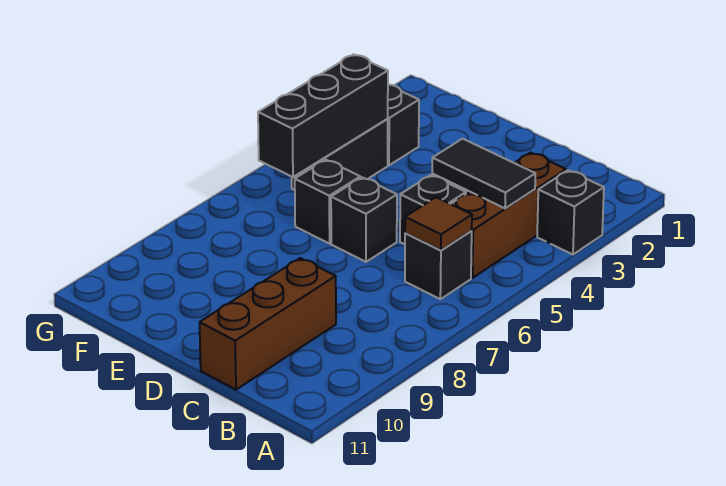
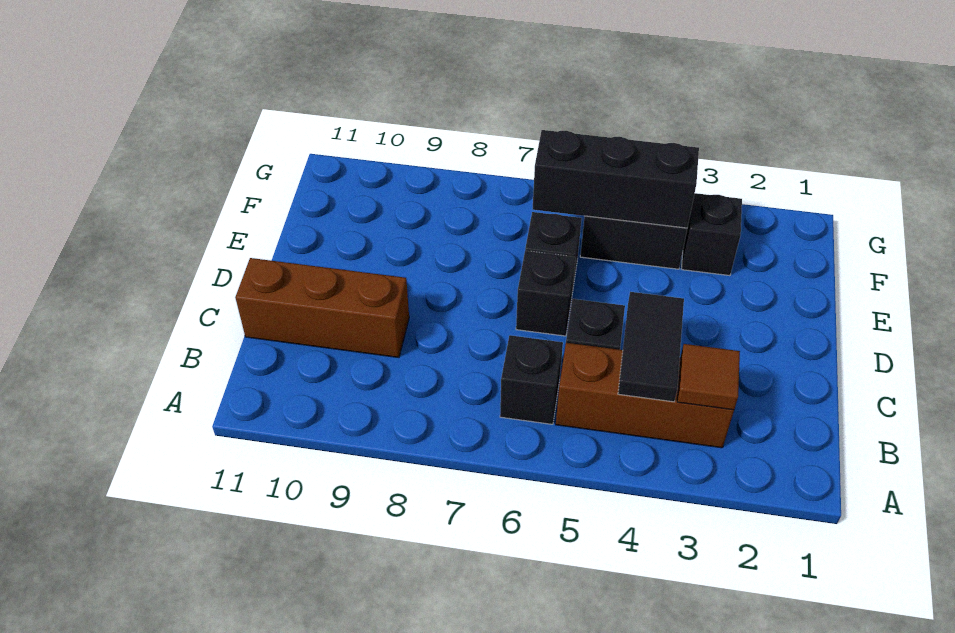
black 1x1 brick [537,170,604,255] -> none
brown 1x1 tile [405,197,472,250] -> brown 1x1 tile moved to [677,344,740,410]

